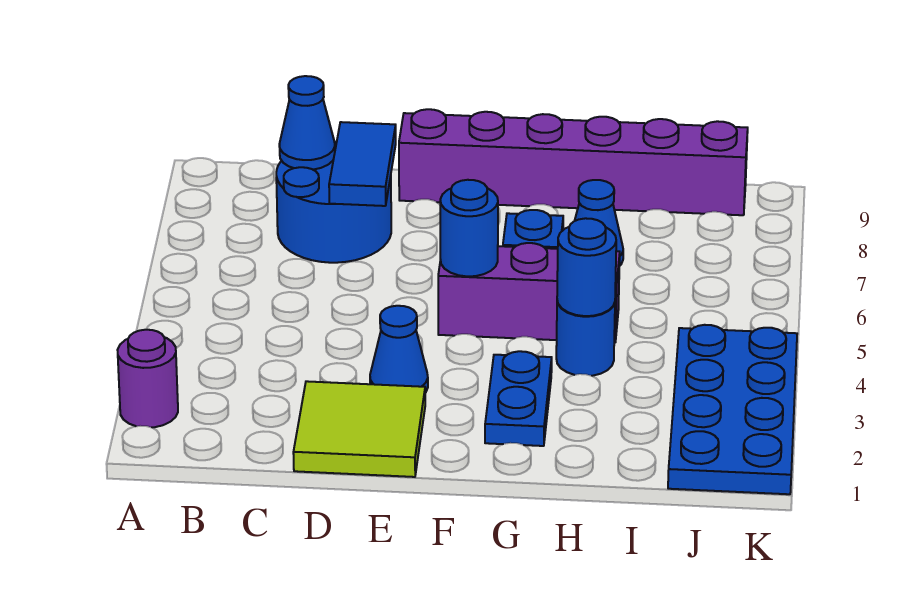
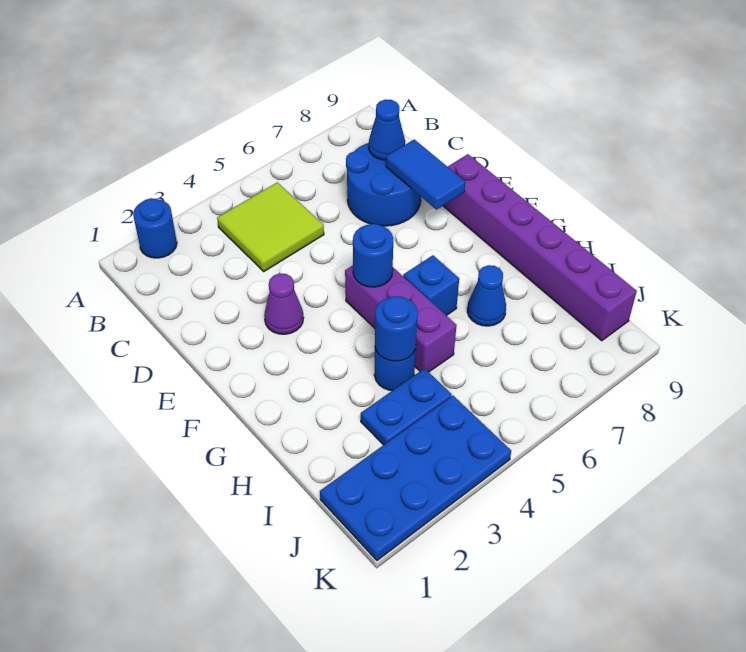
purple 1x1 round brick [118,330,178,427] -> blue 1x1 round brick [133,198,177,258]
lime 2x2 tile [293,381,425,477] -> lime 2x2 tile moved to [217,182,324,271]
blue 1x2 tile [329,122,396,206] -> blue 1x2 tile turned to [386,139,465,210]
blue 1x1 cone [370,306,428,393] -> purple 1x1 cone [264,273,304,334]
blue 1x2 plate [485,351,552,446] -> blue 1x2 plate moved to [361,368,452,445]

